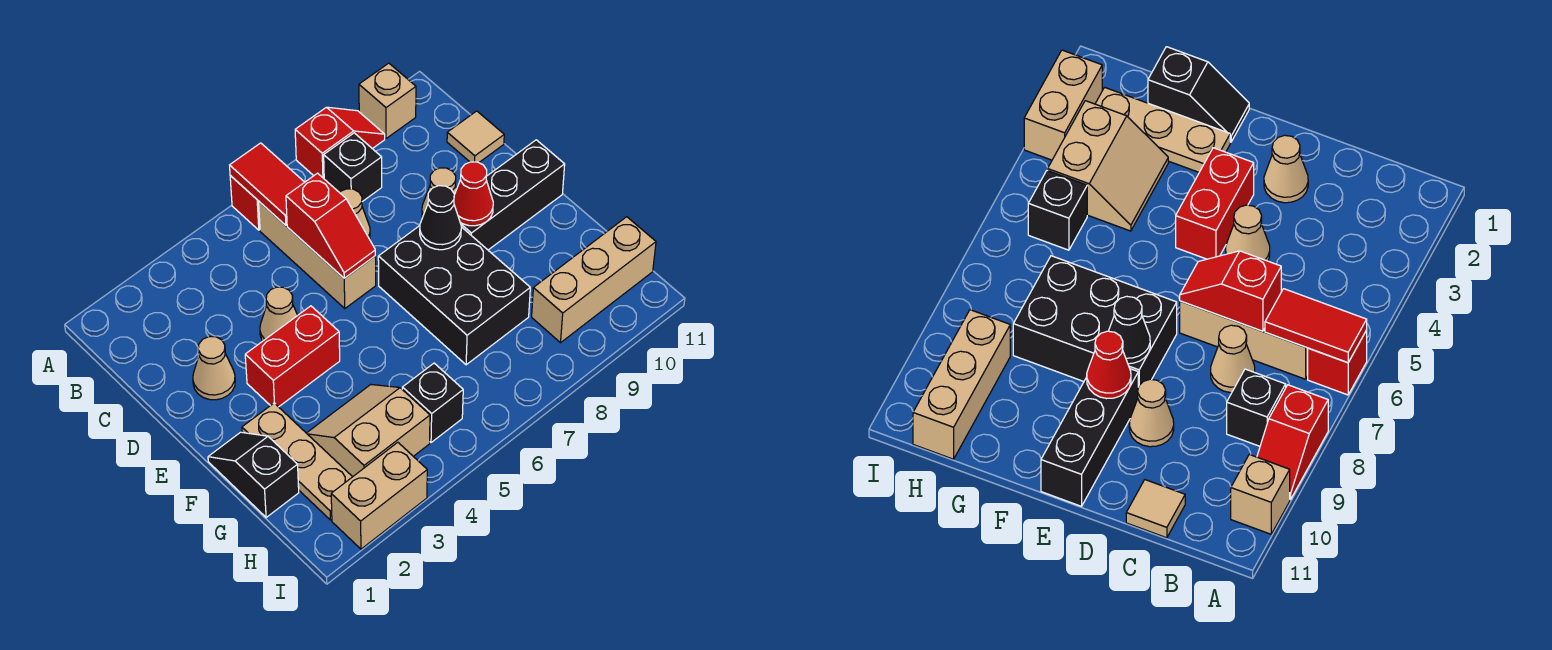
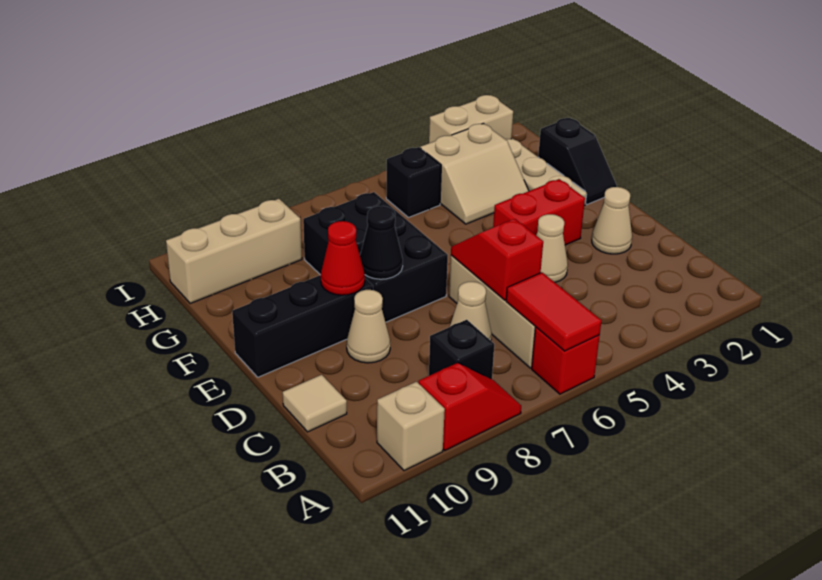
red 1x2 slope [295,107,385,178] -> red 1x2 slope turned to [419,363,521,450]

